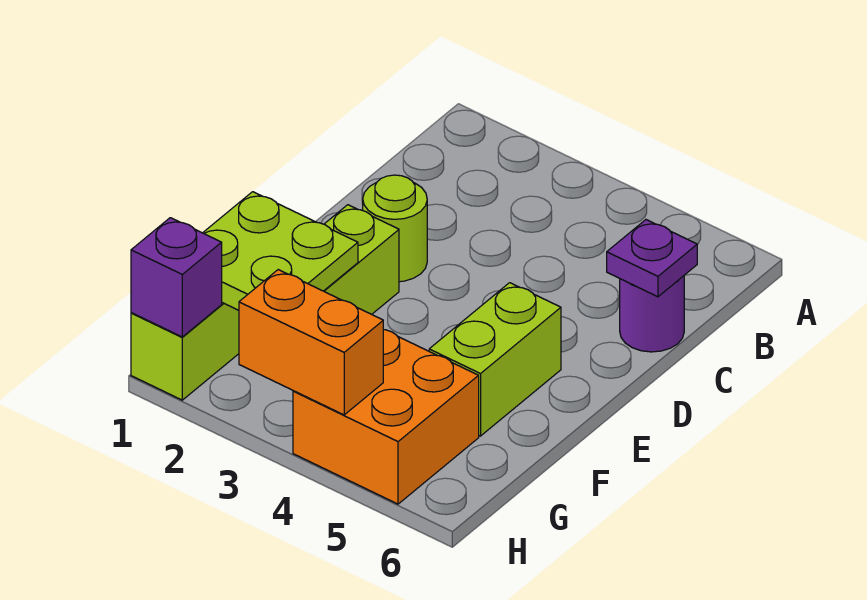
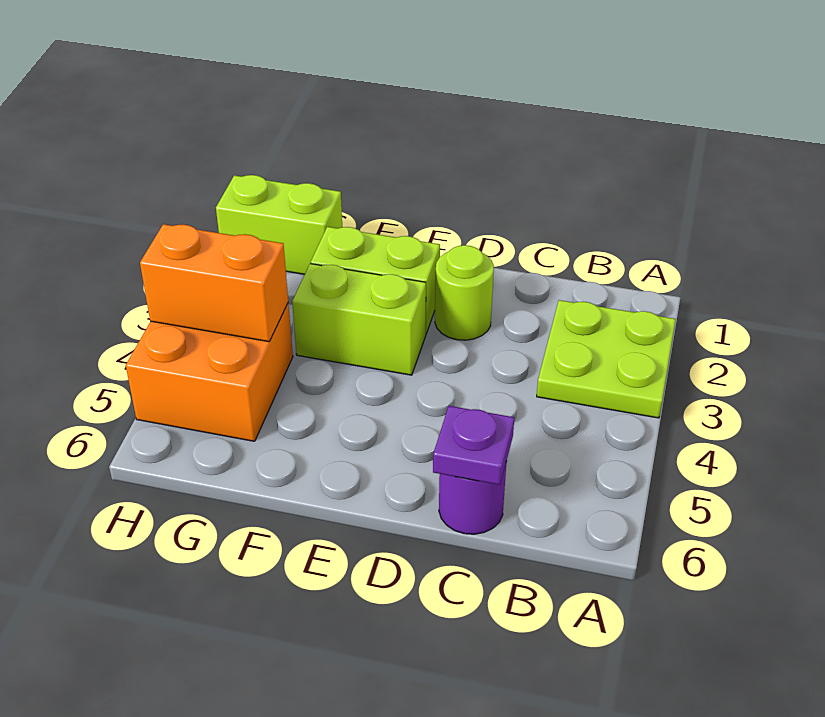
lime 1x2 brick [429,283,561,436] -> lime 1x2 brick moved to [292,264,426,375]
lime 2x2 plate [203,192,358,310] -> lime 2x2 plate moved to [537,300,676,418]
purple 1x1 brick [131,218,222,337] -> none
orange 1x2 brick [239,270,383,415] -> orange 1x2 brick turned to [140,224,288,342]

